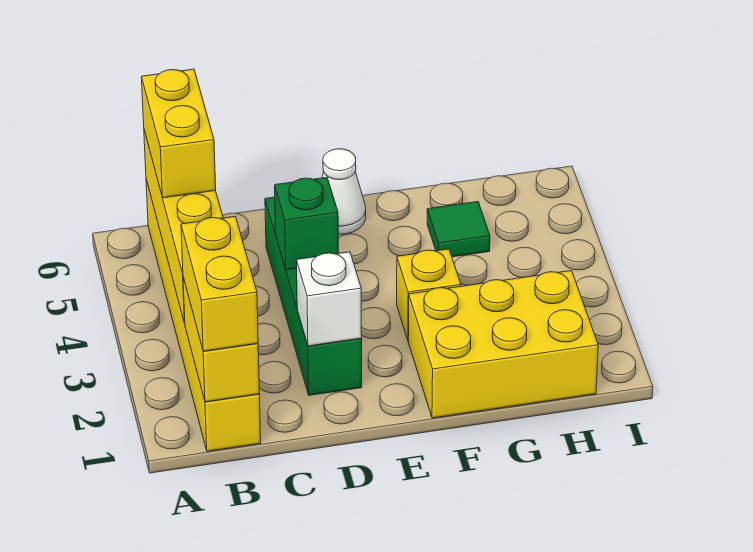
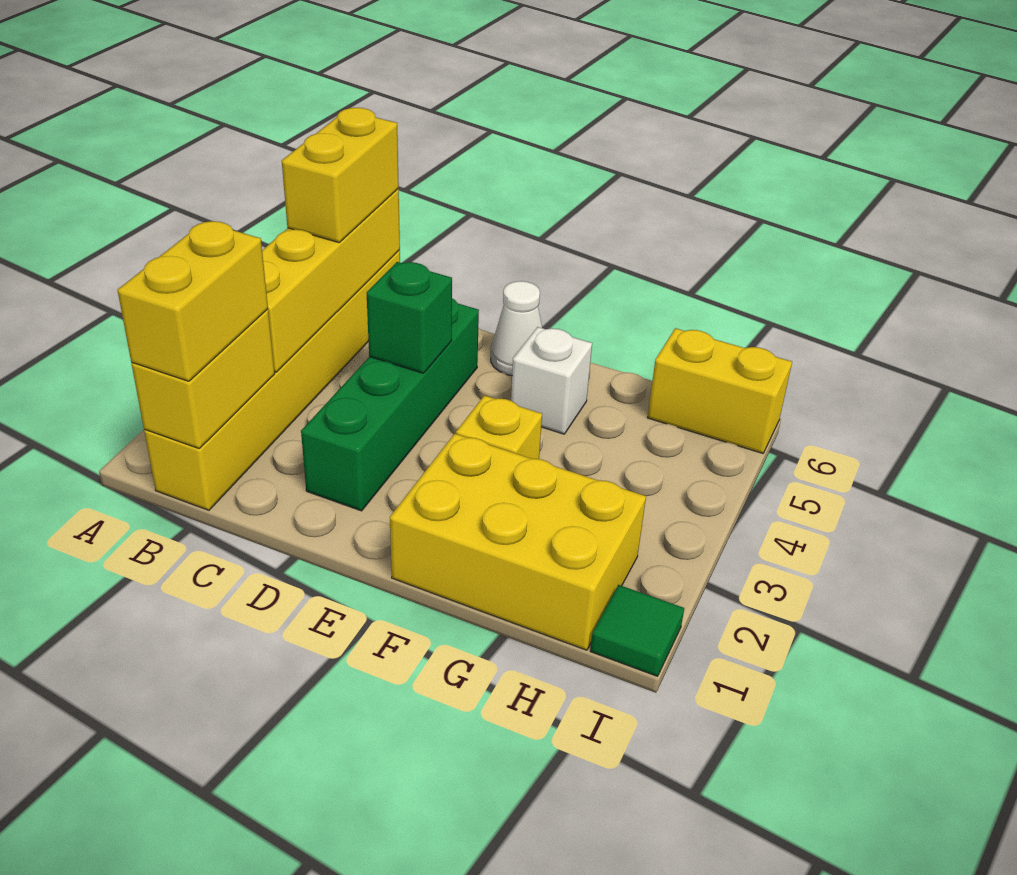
white 1x1 brick [297,252,362,346] -> white 1x1 brick moved to [511,327,592,434]
green 1x1 tile [427,202,490,257] -> green 1x1 tile moved to [590,585,684,676]
none -> yellow 1x2 brick [647,328,792,453]

